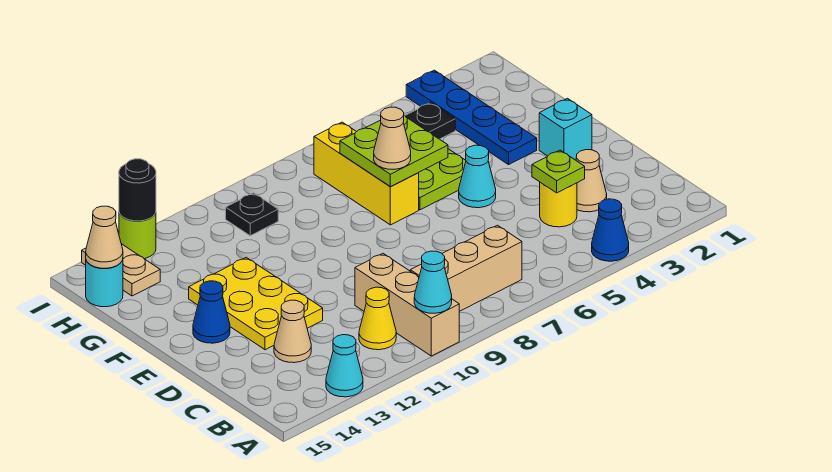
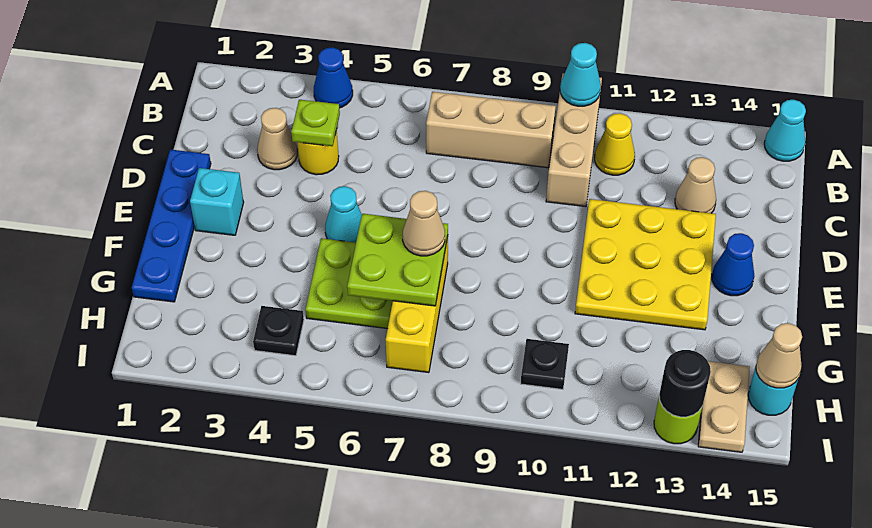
cyan 1x1 cone [326,335,363,397] -> cyan 1x1 cone moved to [764,100,806,161]
yellow 2x3 plate [189,257,323,350] -> yellow 3x3 plate [575,199,716,330]
blue 1x4 plate [406,70,537,165] -> blue 1x4 plate moved to [132,149,211,302]

